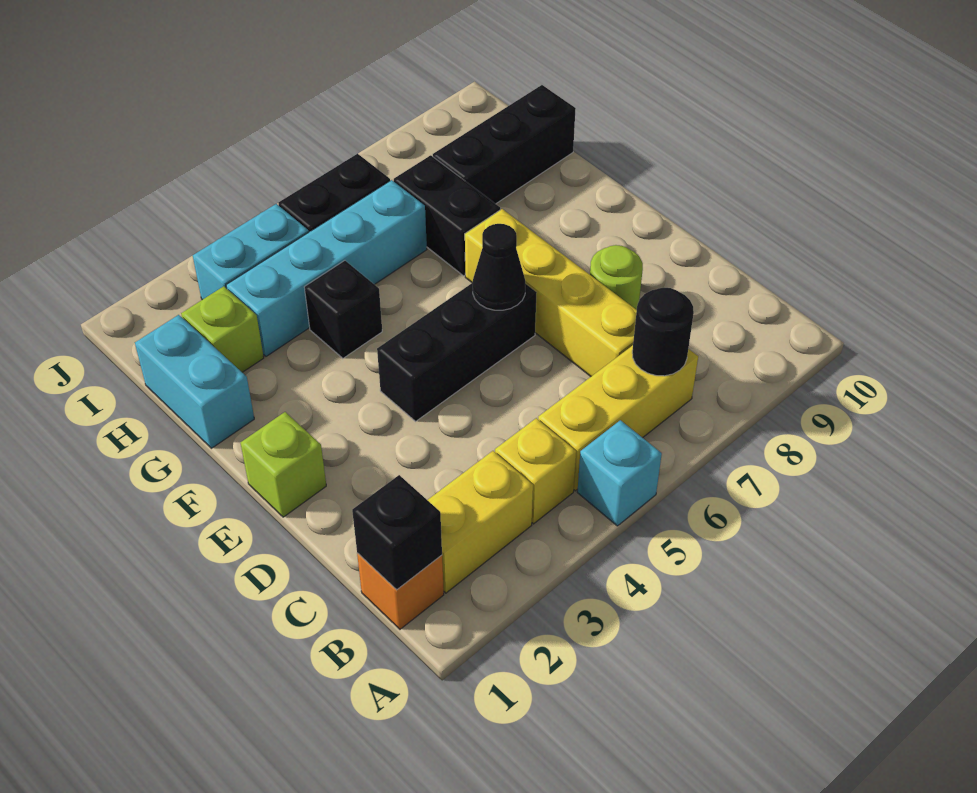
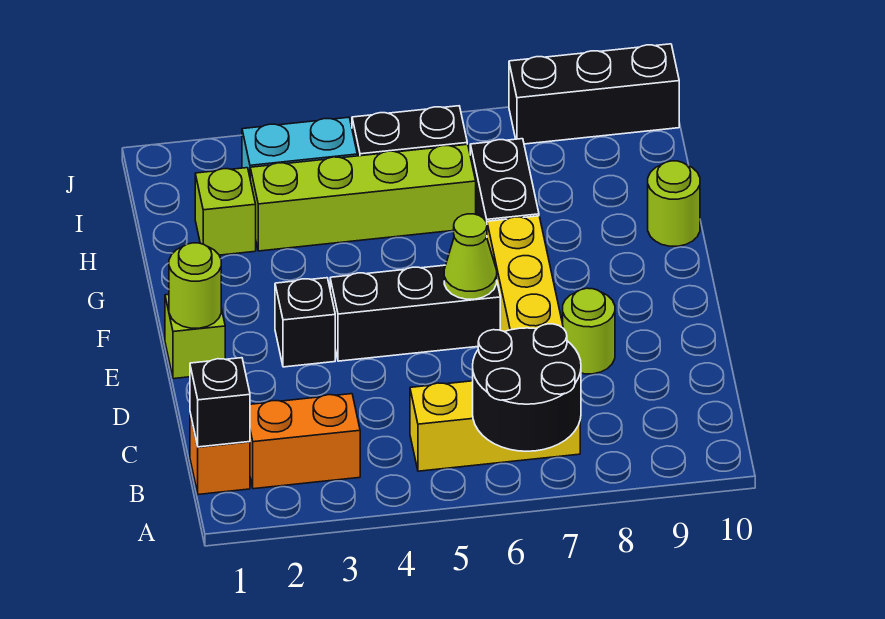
cyan 1x1 brick [577,420,662,526] -> none
yellow 1x2 brick [428,451,533,593] -> orange 1x2 brick [250,394,360,489]
yellow 1x1 brick [495,418,576,524] -> none
black 1x1 round brick [632,288,694,376] -> black 2x2 round brick [473,324,581,451]
none -> lime 1x1 round brick [169,243,221,328]
black 1x1 cone [473,224,525,310] -> lime 1x1 cone [444,214,497,299]
cyan 1x2 brick [135,315,254,448] -> none
black 1x1 brick [304,261,382,358] -> black 1x1 brick moved to [275,278,335,367]
none -> lime 1x1 round brick [648,161,700,246]
cyan 1x4 brick [226,180,427,356] -> lime 1x4 brick [250,144,476,251]
black 1x3 brick [433,85,576,204] -> black 1x3 brick moved to [509,44,679,144]

